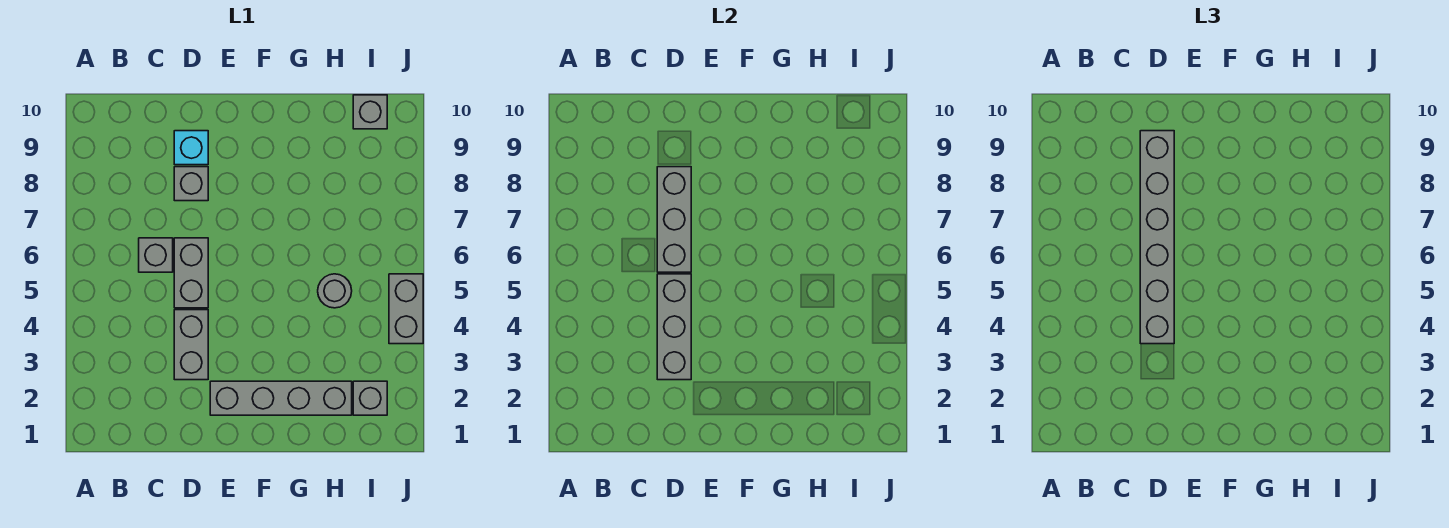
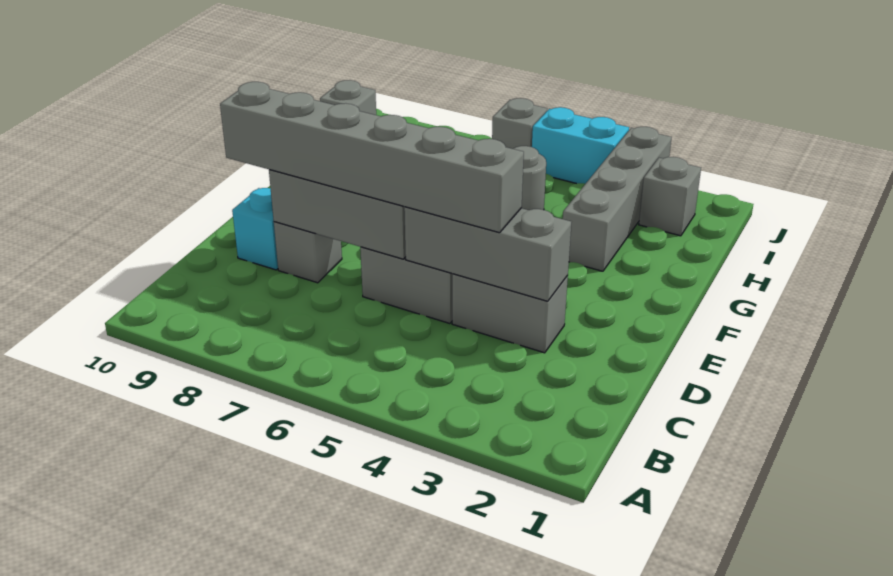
grey 1x1 brick [139,238,173,272] -> grey 1x1 brick moved to [492,98,547,149]
grey 1x4 brick [210,381,352,415] -> grey 1x4 brick moved to [563,127,672,271]
grey 1x2 brick [389,274,423,344] -> cyan 1x2 brick [532,107,629,184]

